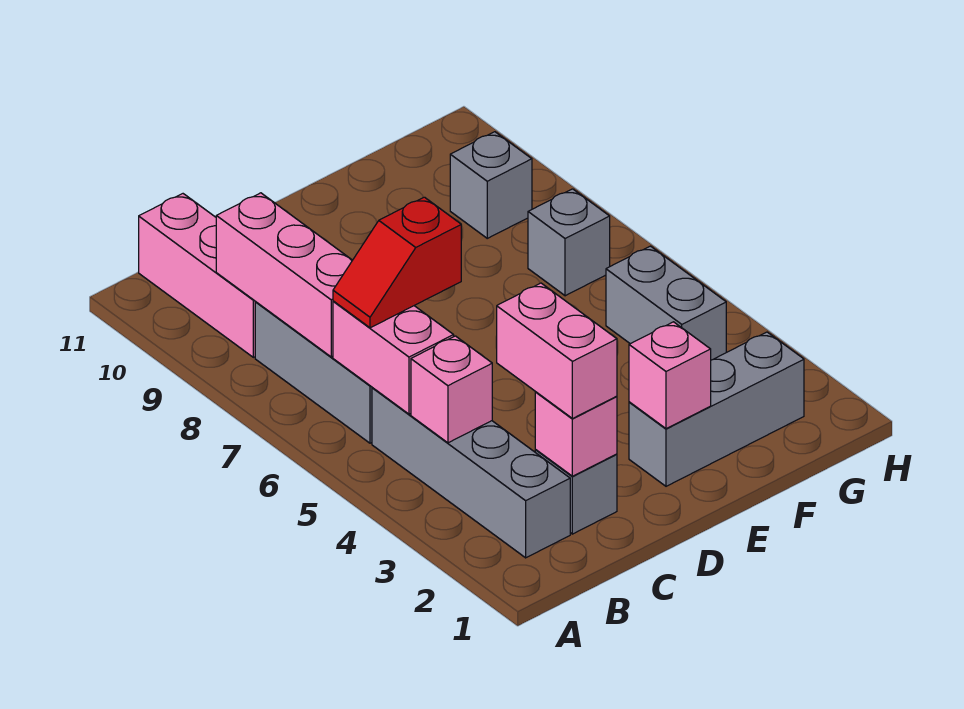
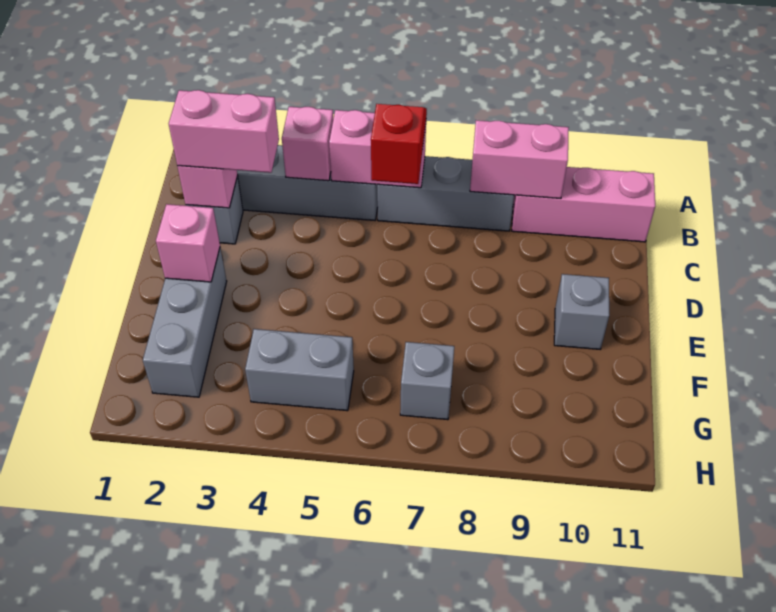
pink 1x3 brick [216,193,352,357] -> pink 1x2 brick [470,120,569,198]
grey 1x1 brick [450,132,532,238] -> grey 1x1 brick moved to [554,274,609,349]

